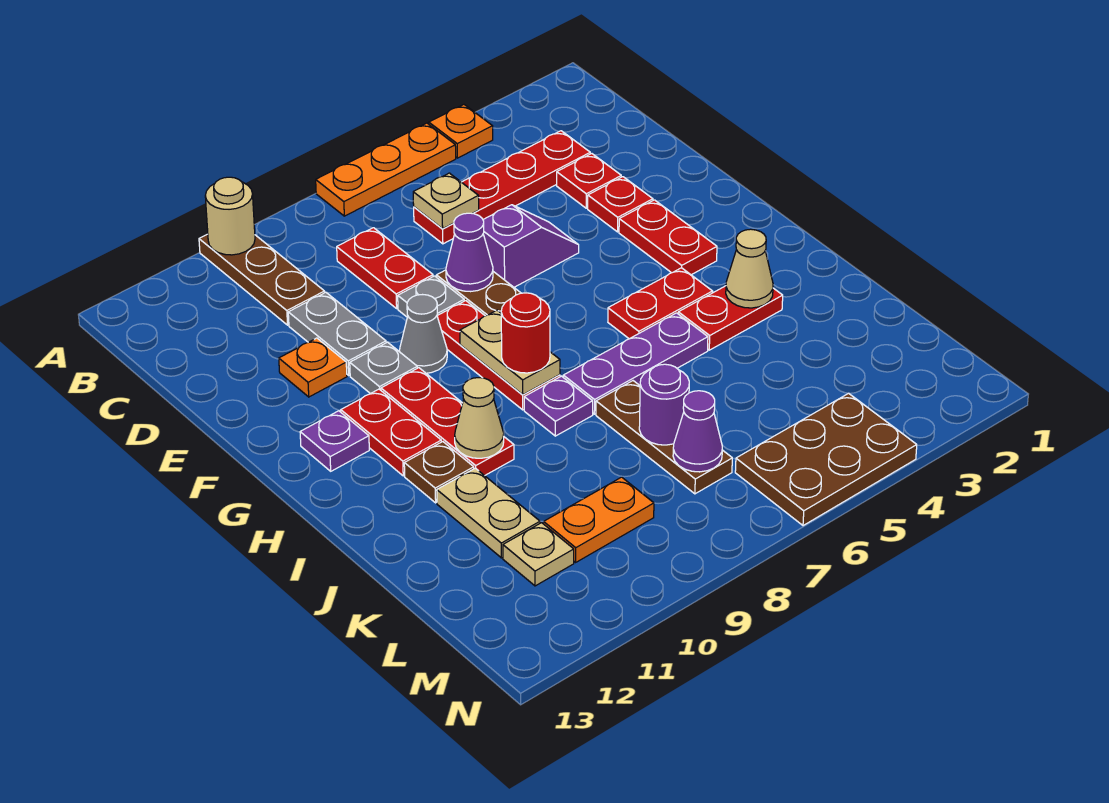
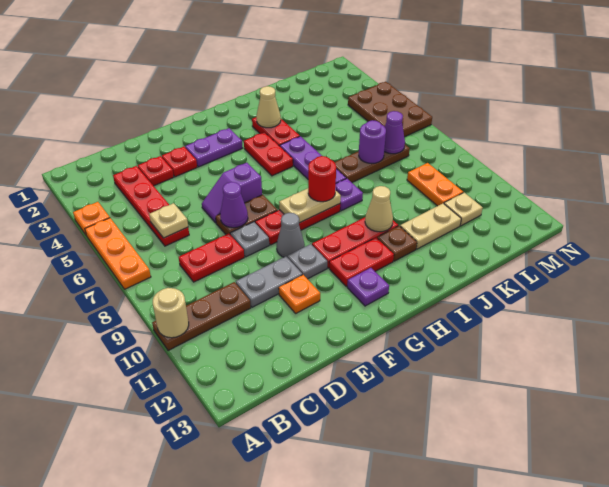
purple 1x2 slope [483,205,579,287] -> purple 1x2 slope turned to [202,163,262,223]
red 1x2 plate [619,200,717,275] -> purple 1x2 plate [185,128,242,167]

